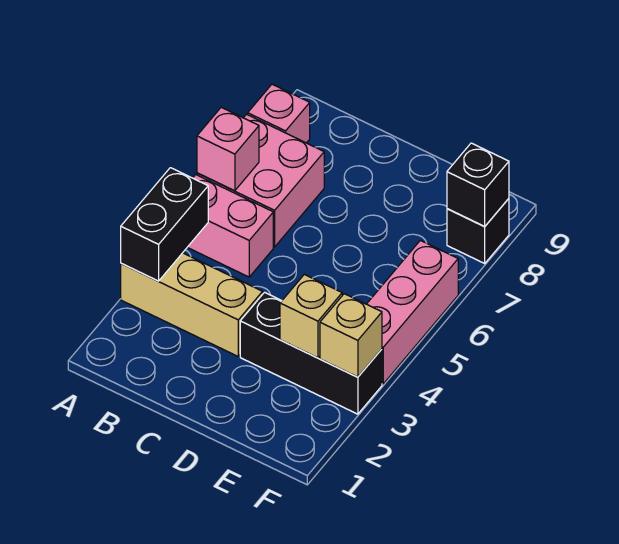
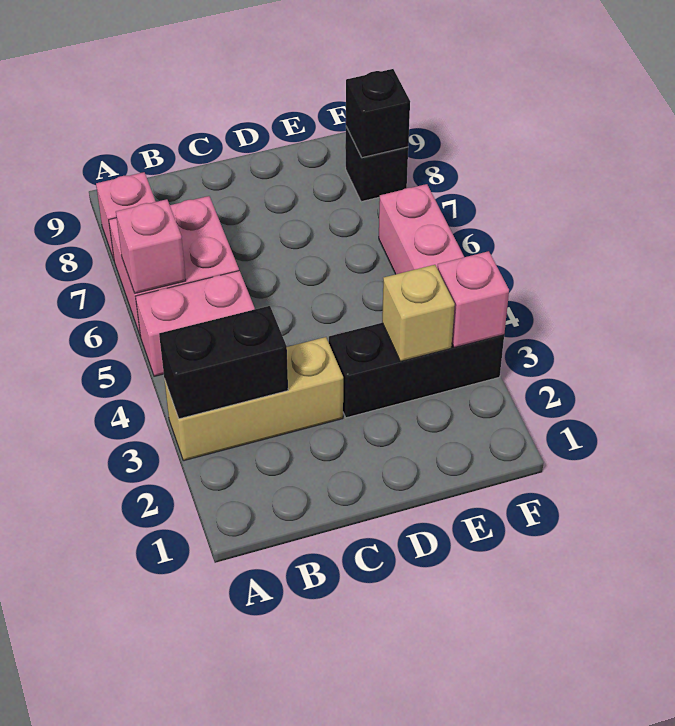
black 1x2 brick [121,168,208,281] -> black 1x2 brick turned to [159,306,288,419]
tan 1x1 brick [320,294,382,377] -> pink 1x1 brick [438,251,509,348]

